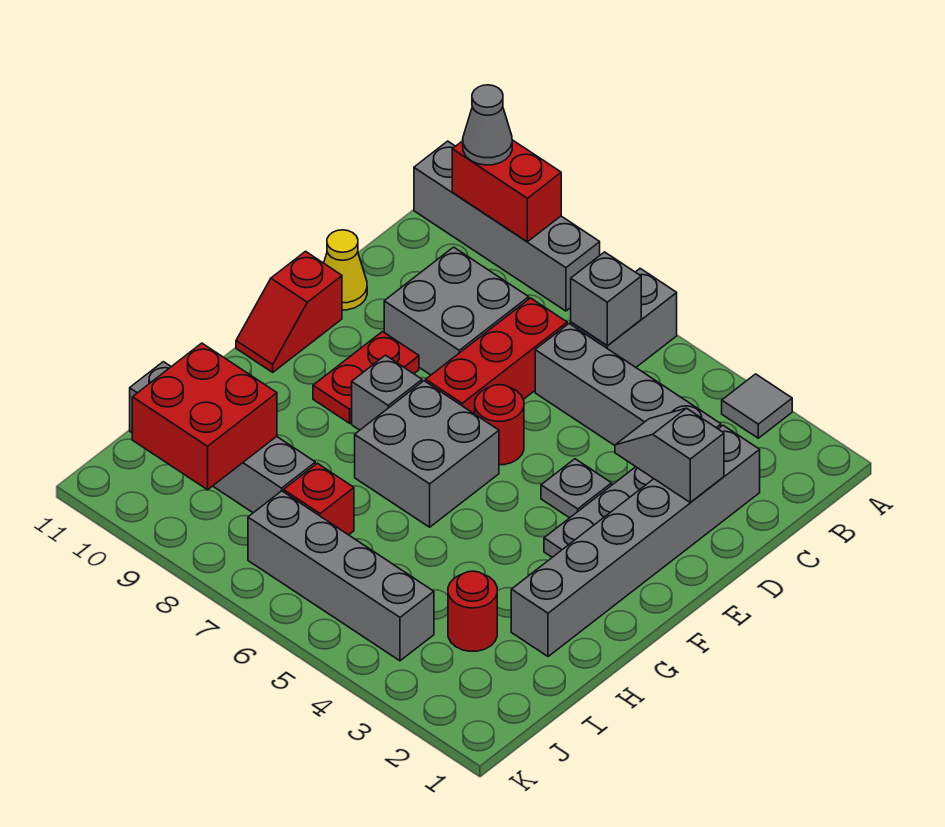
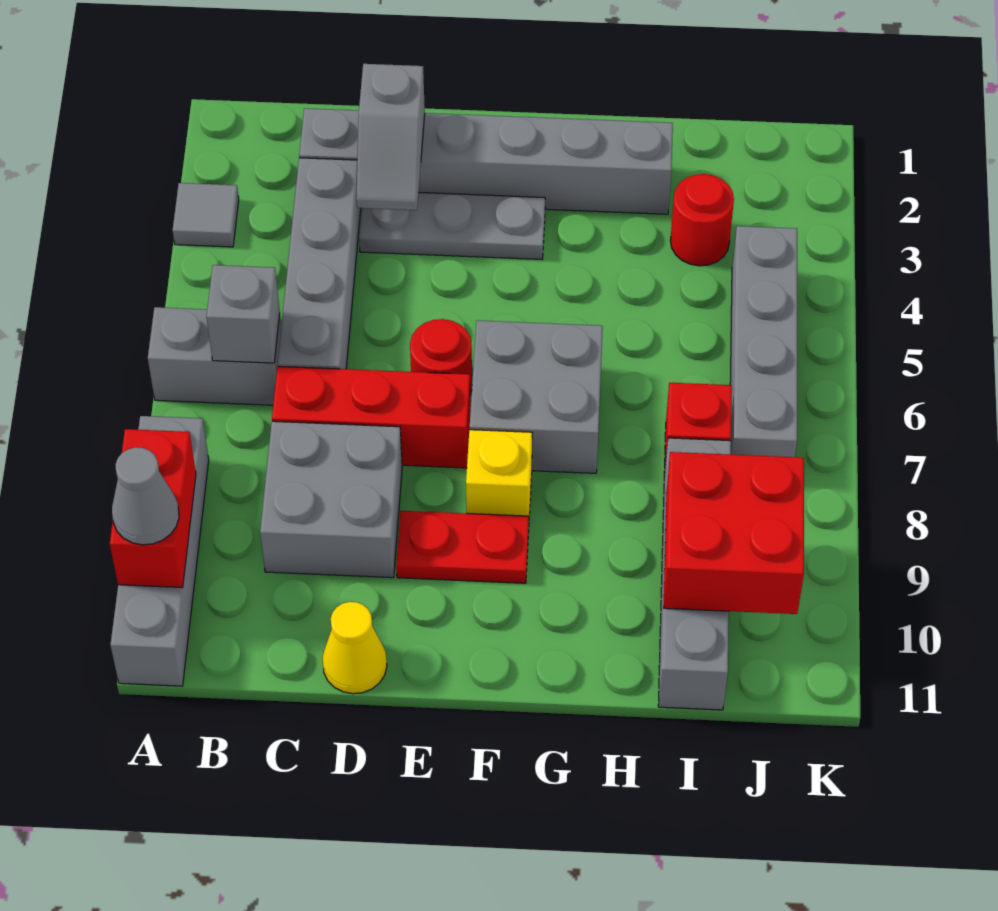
grey 1x1 plate [541,459,612,518] -> none
red 1x2 slope [236,251,342,372] -> none
grey 1x1 brick [352,355,422,430] -> yellow 1x1 brick [466,430,532,516]

